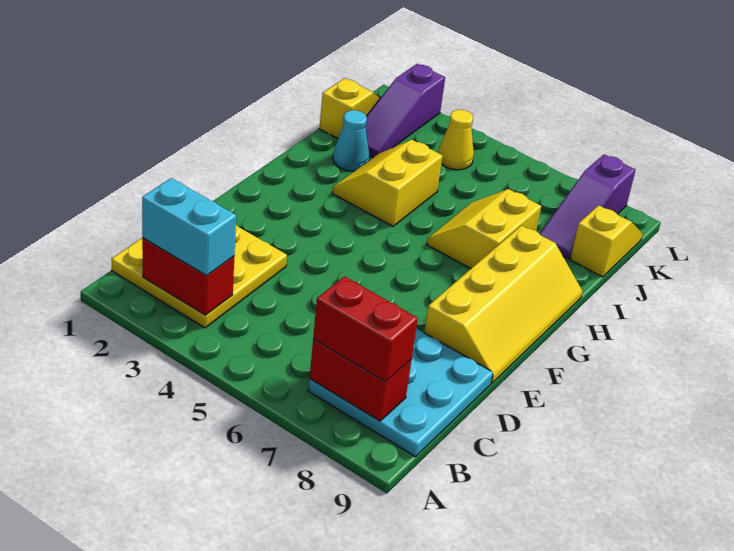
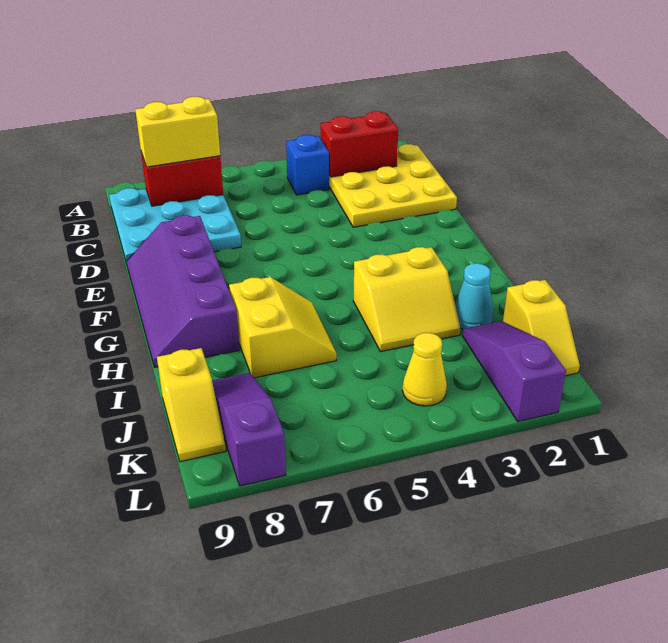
cyan 1x2 brick [142,178,236,275] -> none
none -> blue 1x1 brick [286,135,329,195]
red 1x2 brick [313,276,418,382] -> yellow 1x2 brick [135,97,220,167]
yellow 2x4 slope [424,225,582,383] -> purple 2x4 slope [127,215,240,367]
yellow 2x2 slope [332,140,443,226] -> yellow 2x2 slope turned to [353,247,460,352]

